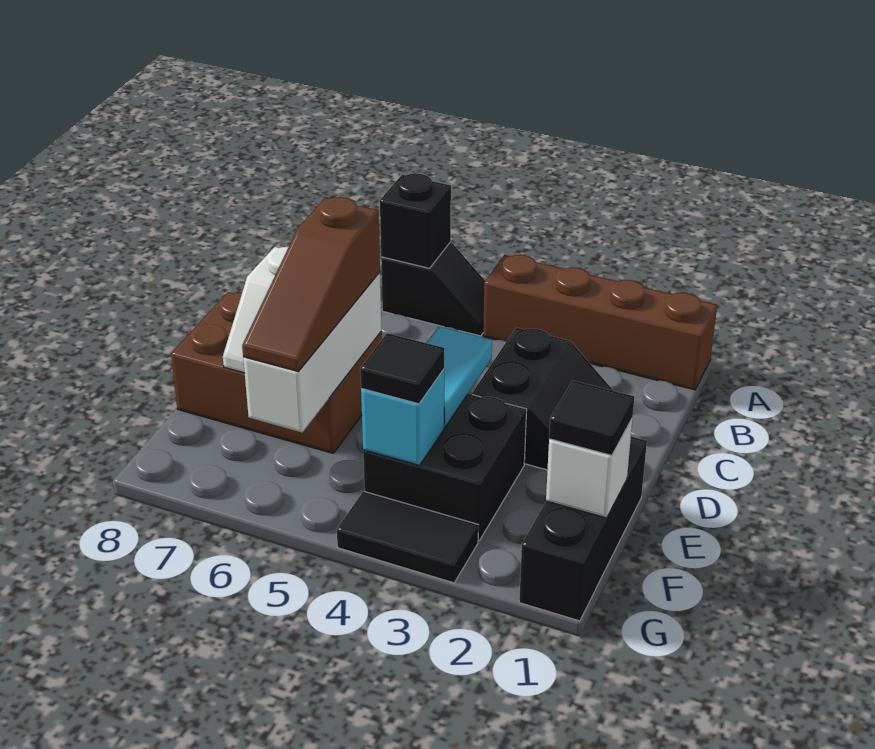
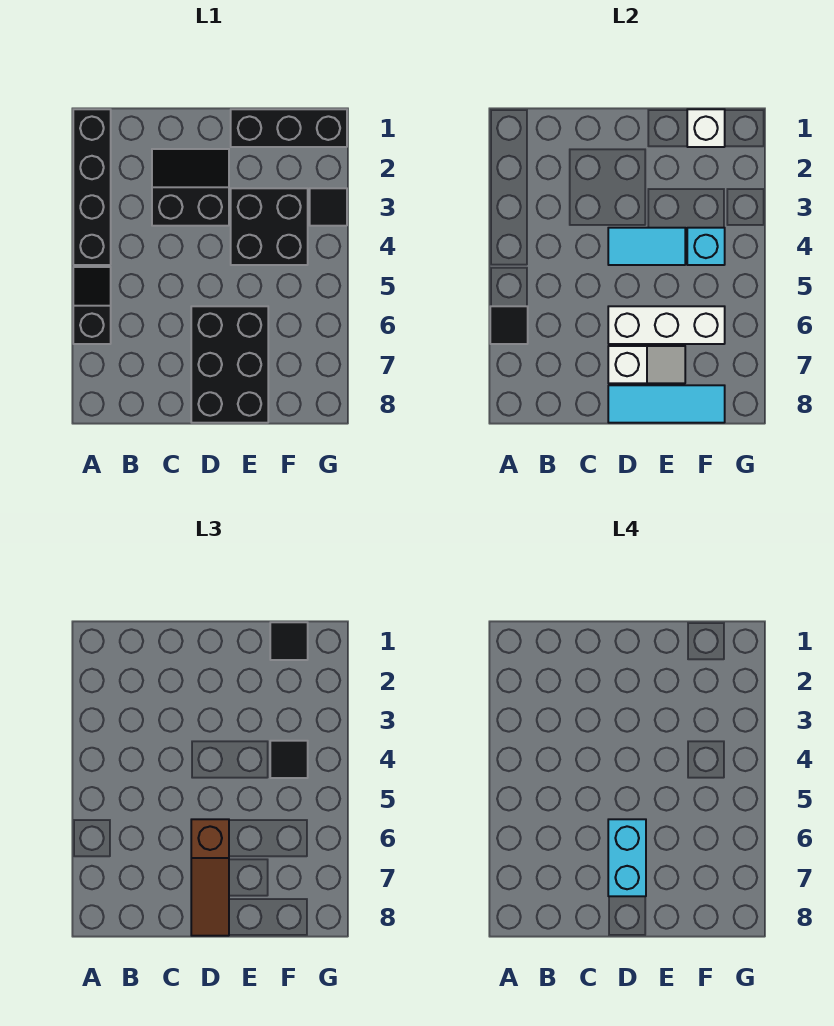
brown 1x4 brick [483,255,717,390] -> black 1x4 brick [73,109,111,265]
black 1x1 brick [380,174,451,268] -> black 1x1 tile [490,306,528,344]
brown 2x3 brick [171,292,382,453] -> black 2x3 brick [191,306,268,423]
brown 1x3 slope [242,197,380,372] -> brown 1x3 slope turned to [191,819,229,936]
none -> cyan 1x2 brick [608,819,646,896]
none -> cyan 1x3 tile [608,385,725,423]
black 1x2 tile [337,491,478,583] -> black 1x1 tile [310,188,347,226]

